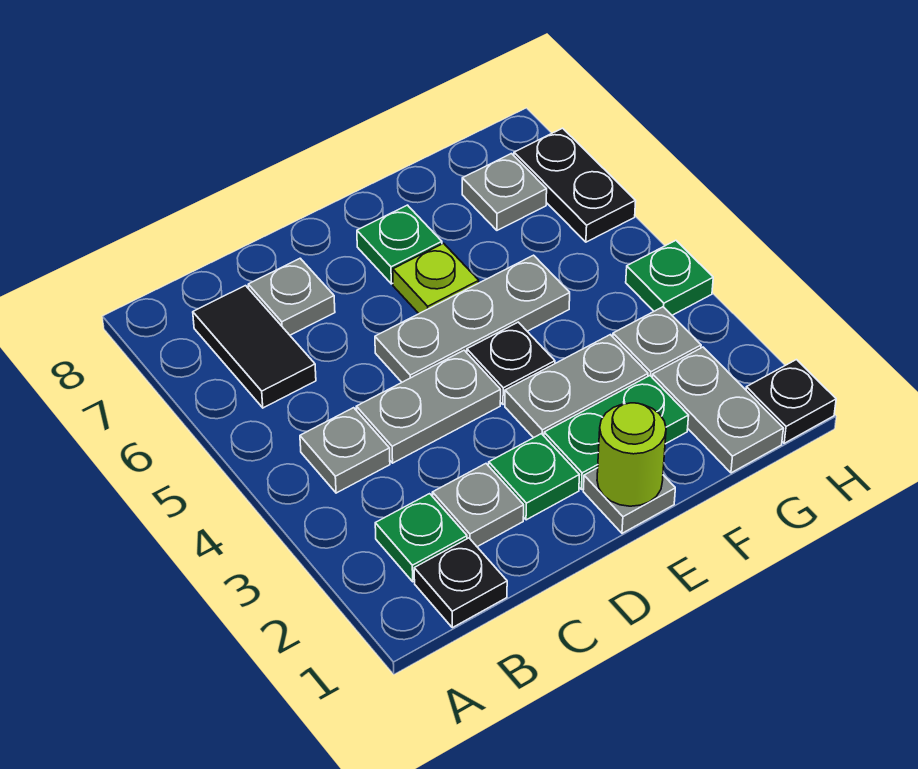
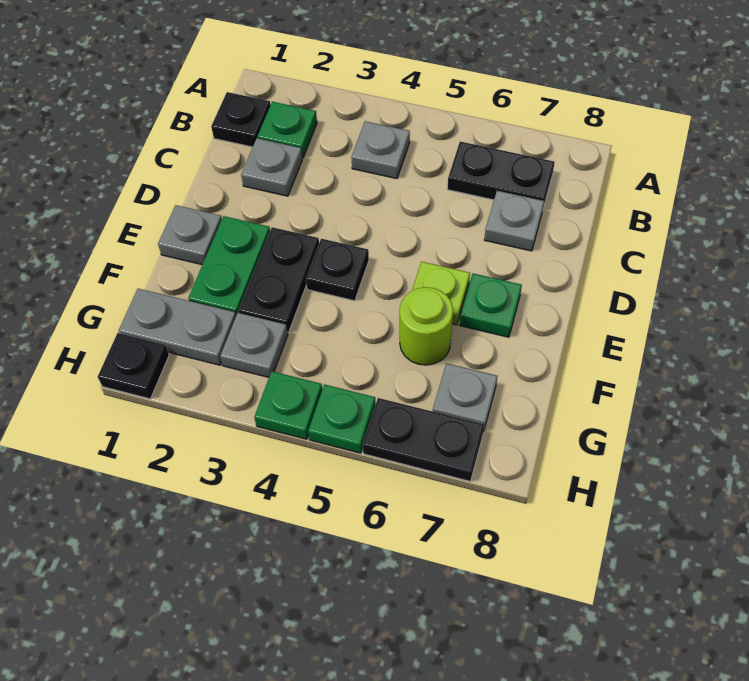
black 1x2 tile [193,286,316,408] -> black 1x2 plate [447,142,555,208]
grey 1x2 plate [356,350,501,463] -> none
green 1x1 plate [489,434,579,520] -> green 1x1 plate moved to [308,384,375,453]
grey 1x3 plate [375,255,570,382] -> none
lime 1x1 round brick [597,403,666,506] -> lime 1x1 round brick moved to [400,287,453,365]
grey 1x2 plate [505,335,648,438] -> black 1x2 plate [239,227,319,333]

